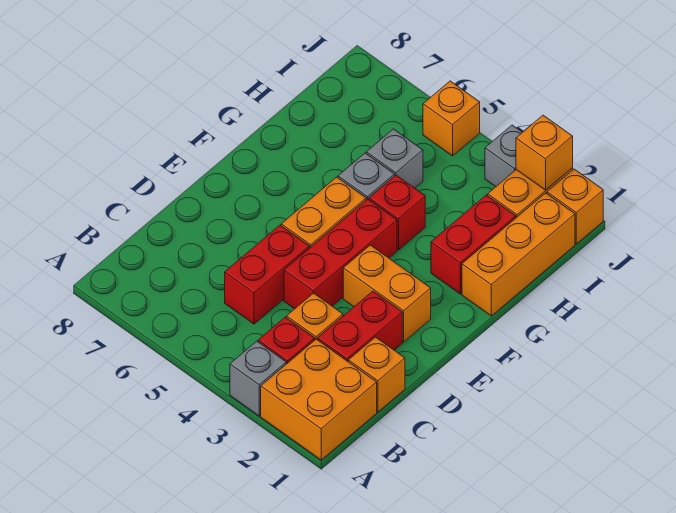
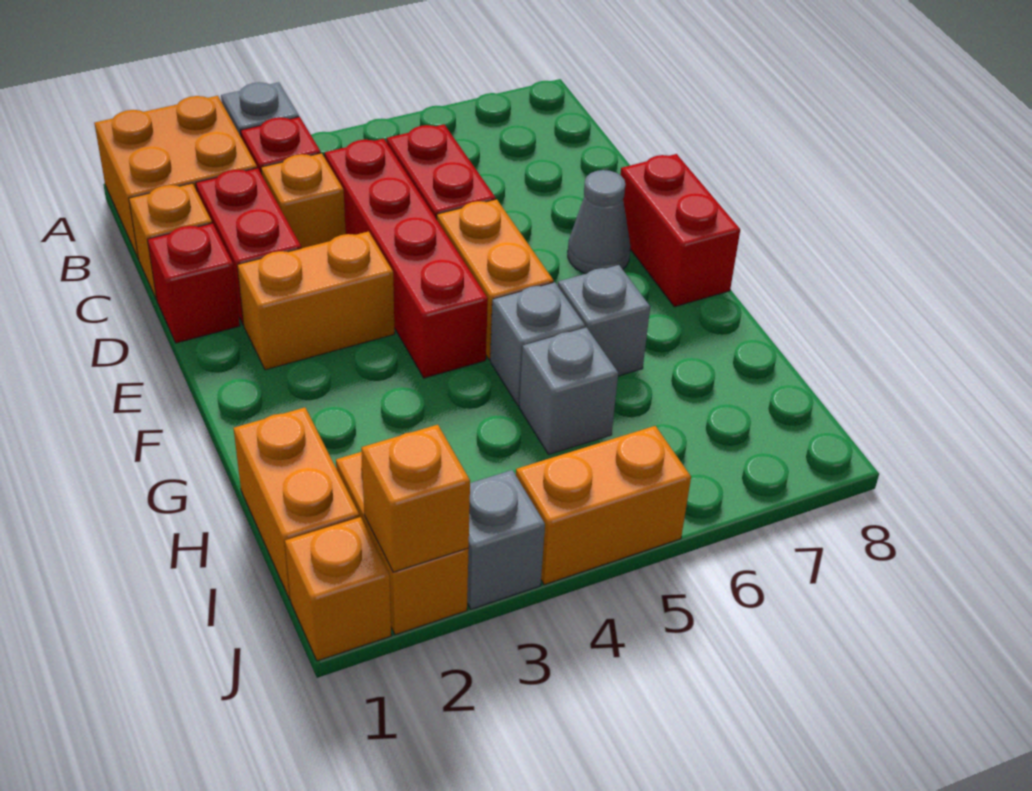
red 1x3 brick [284,199,397,309] -> red 1x4 brick [325,139,488,378]
none -> grey 1x1 cone [568,170,630,274]
orange 1x3 brick [462,193,575,316] -> orange 1x2 brick [234,407,359,600]
red 1x2 brick [431,195,516,294] -> red 1x2 brick moved to [620,154,740,307]
red 1x1 brick [369,175,425,250] -> red 1x1 brick moved to [147,223,240,343]
none -> grey 1x1 brick [558,265,650,376]
orange 1x1 brick [423,81,480,156] -> orange 1x2 brick [516,426,691,585]

